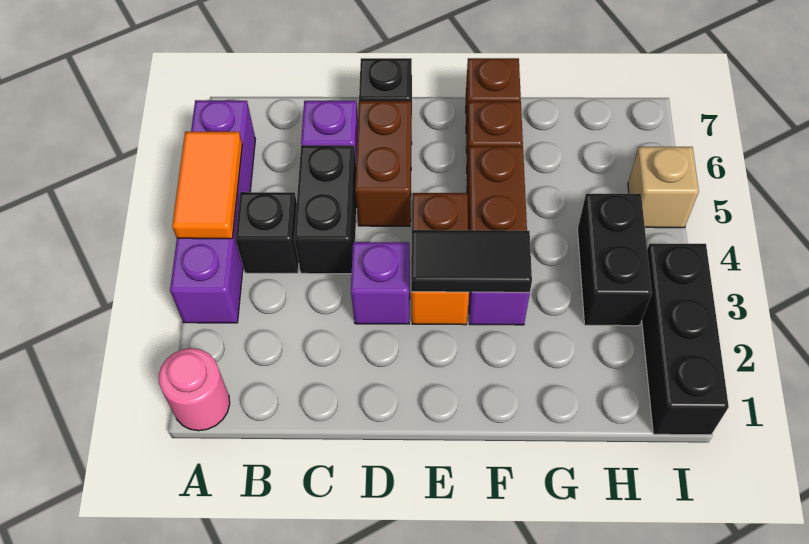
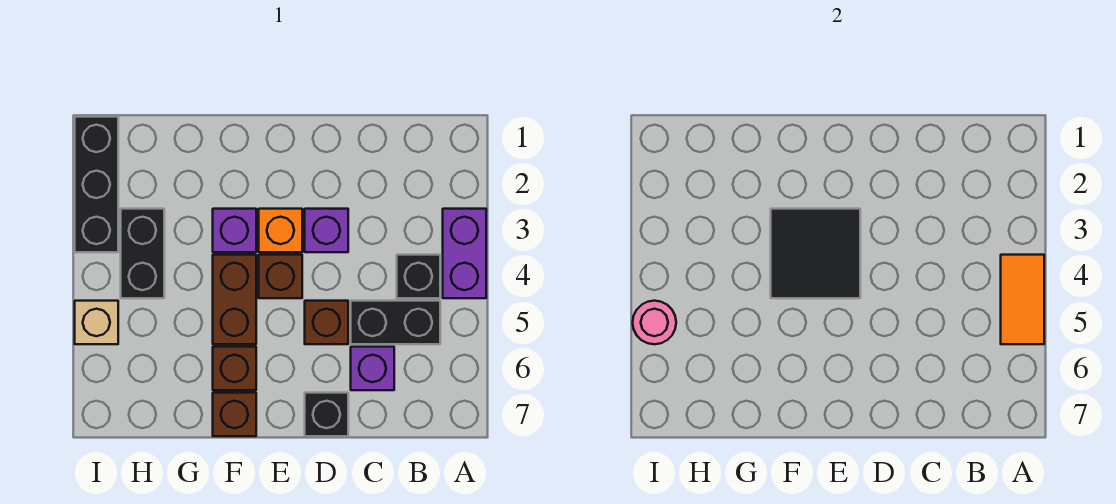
pink 1x1 round brick [159,348,230,431] -> pink 1x1 round brick moved to [633,301,676,344]
purple 1x4 brick [170,100,255,323] -> purple 1x2 brick [443,209,486,298]
black 1x2 brick [294,145,357,274] -> black 1x2 brick turned to [351,301,440,344]
brown 1x2 brick [355,101,412,226] -> brown 1x1 brick [305,301,348,344]
black 1x2 tile [411,230,532,292] -> black 2x2 tile [771,209,860,298]

